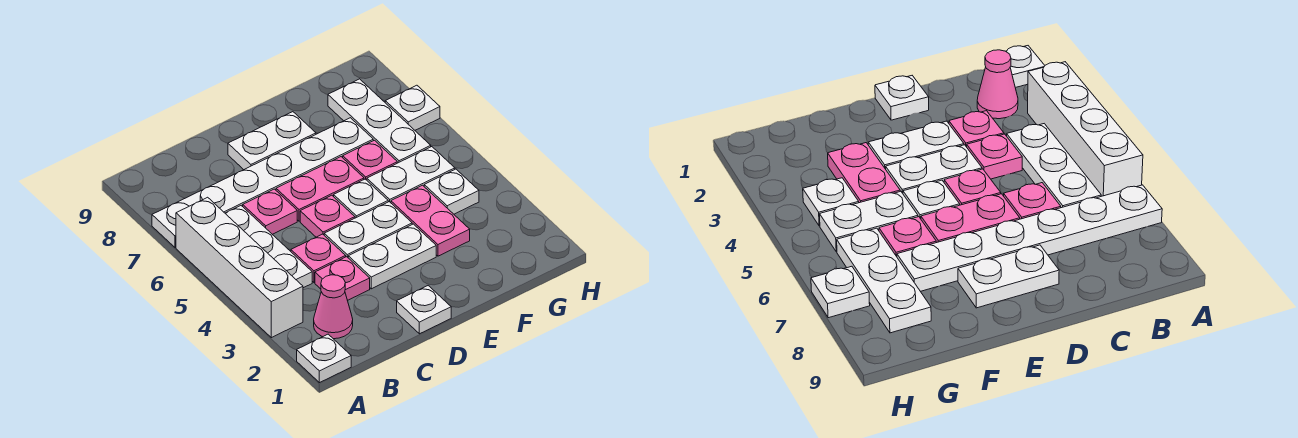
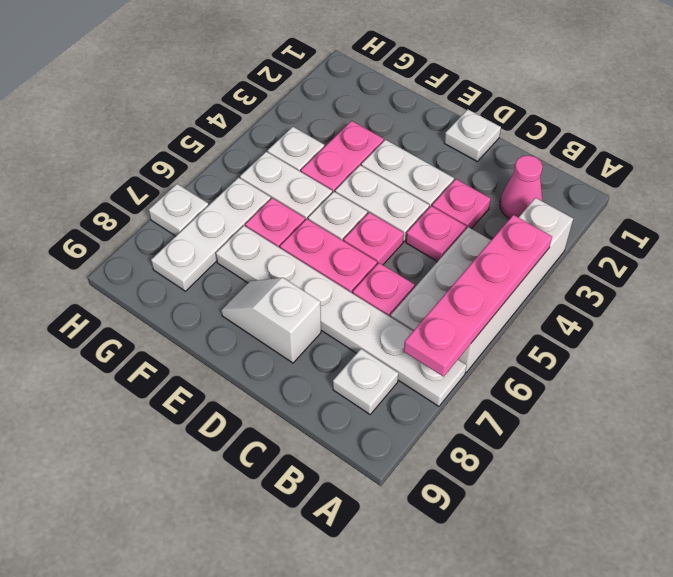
white 1x1 plate [297,334,351,383] -> white 1x1 plate moved to [333,349,398,414]
none -> pink 1x4 plate [404,215,552,377]
white 1x2 plate [228,112,316,170] -> white 1x2 slope [221,278,321,363]

